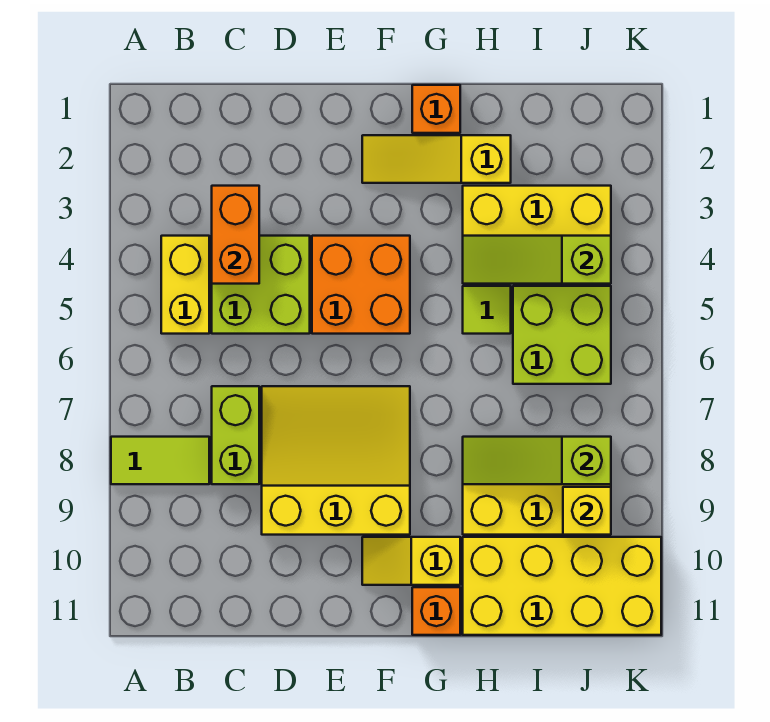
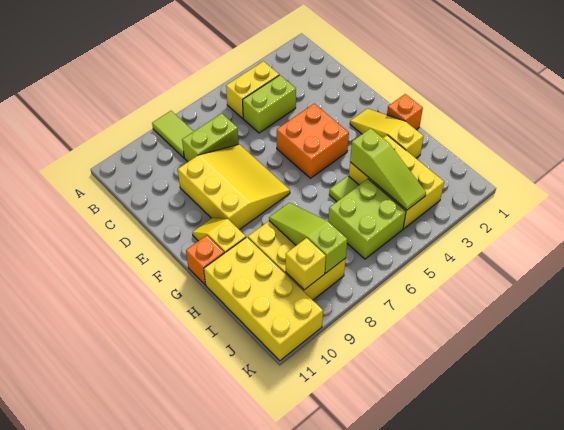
orange 1x2 brick [212,186,259,284] -> none
lime 2x2 brick [212,236,310,334] -> lime 1x2 brick [243,75,296,133]
lime 1x3 slope [463,236,611,284] -> lime 1x3 slope turned to [350,128,426,210]

